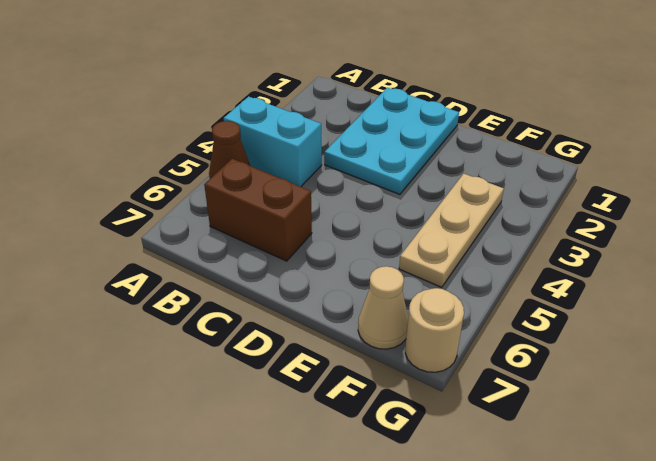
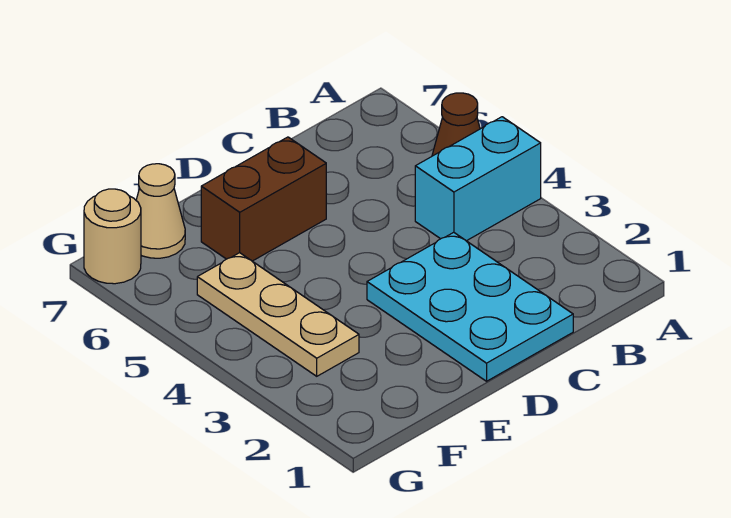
brown 1x2 brick [204,159,312,261] -> brown 1x2 brick moved to [201,137,326,261]

